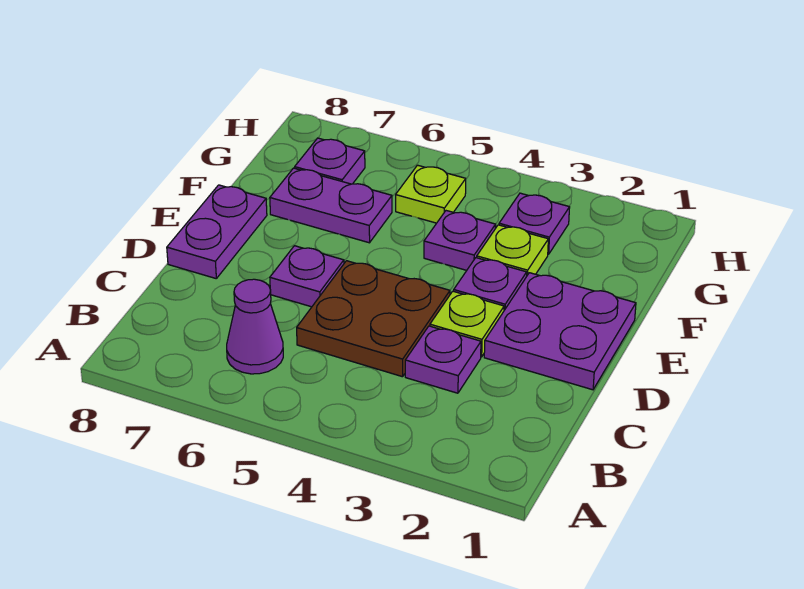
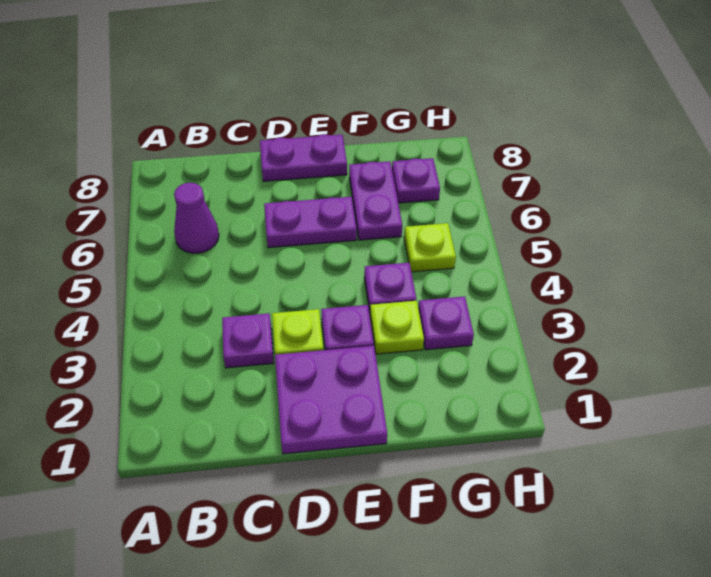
brown 2x2 plate [297,261,450,377] -> none
purple 1x1 plate [270,246,344,307] -> purple 1x2 plate [264,197,357,248]

